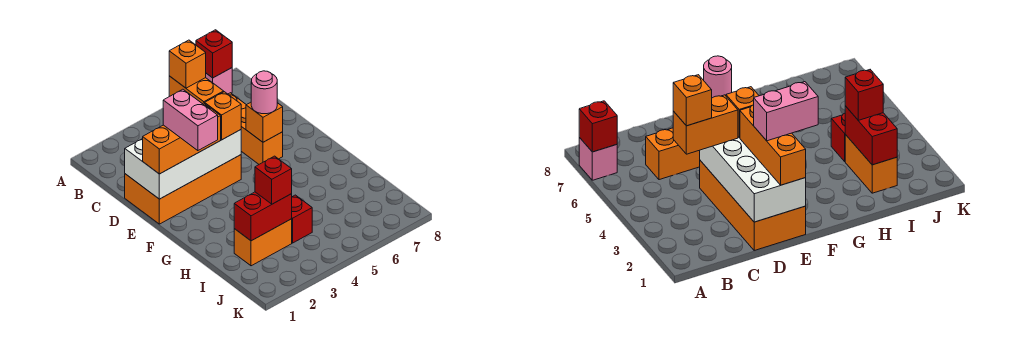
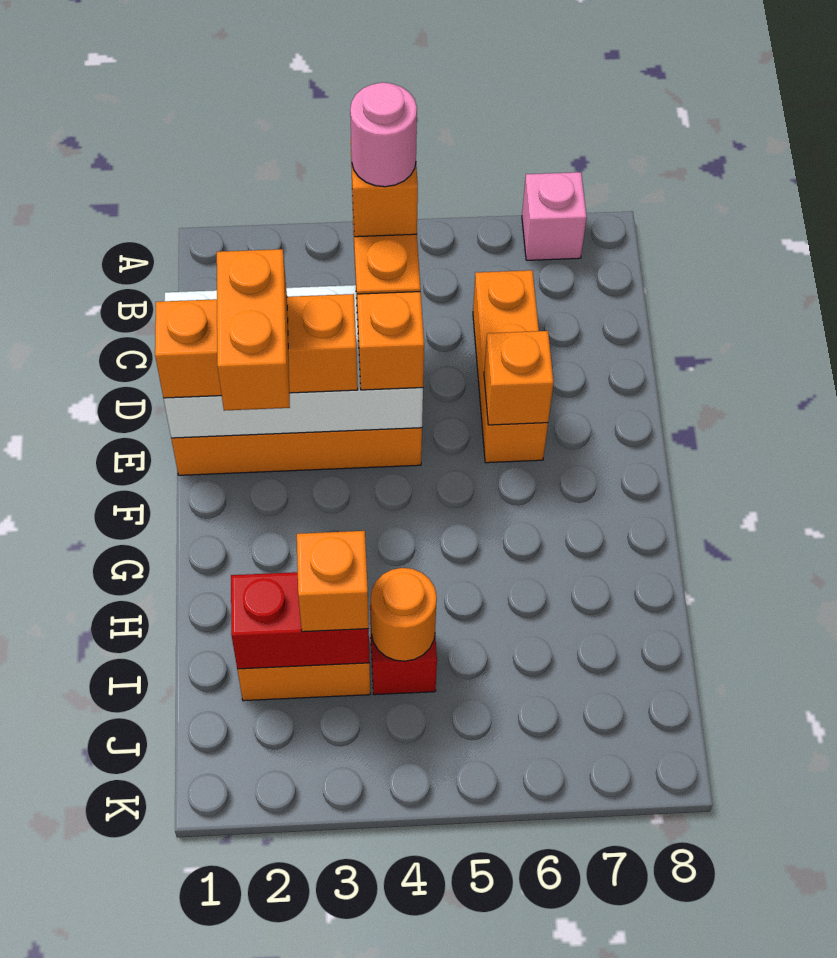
red 1x1 brick [196,30,232,78] -> none
pink 1x2 brick [163,89,218,151] -> orange 1x2 brick [217,249,290,411]
pink 1x1 round brick [251,71,277,114] -> pink 1x1 round brick moved to [350,82,417,187]
red 1x1 brick [255,156,292,204] -> orange 1x1 brick [297,531,369,632]
none -> orange 1x1 round brick [371,568,437,661]

